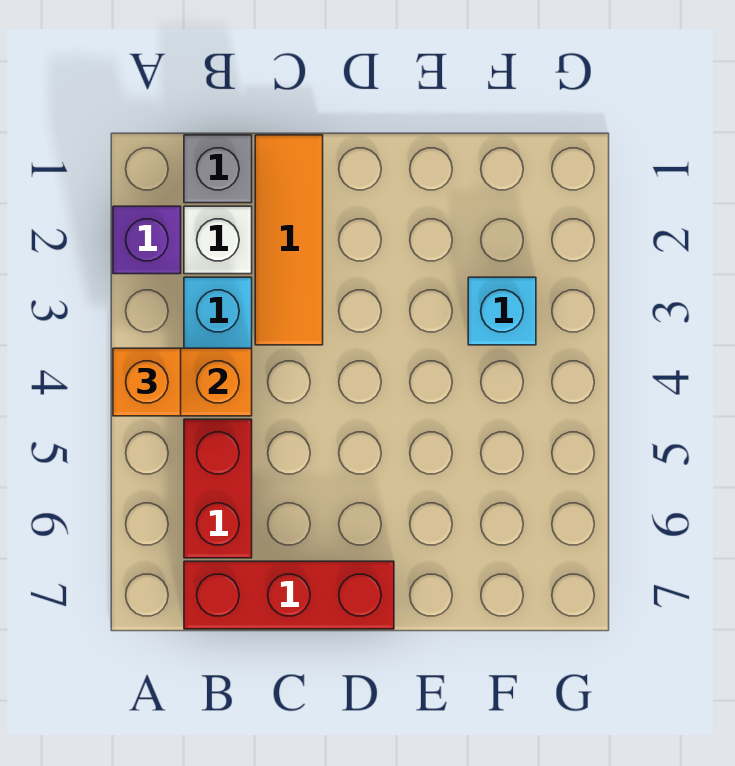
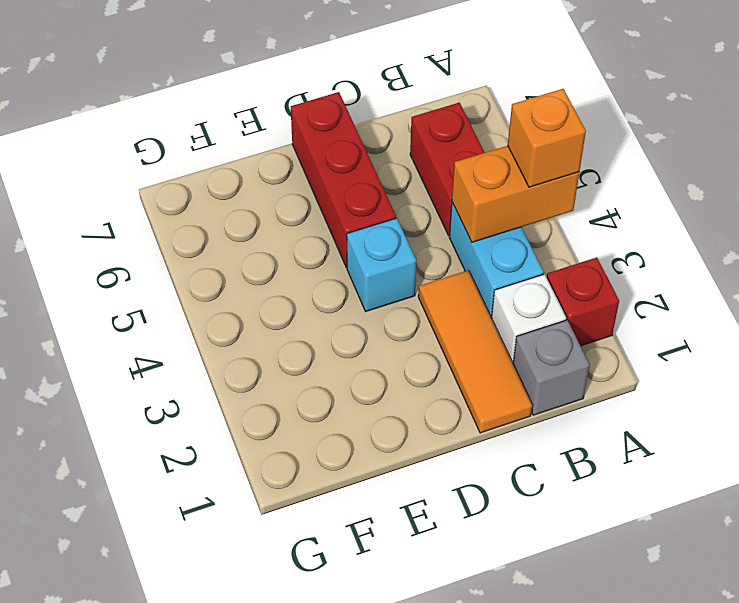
purple 1x1 brick [113,206,181,274] -> red 1x1 brick [547,258,619,346]
red 1x3 brick [184,561,394,629] -> red 1x3 brick turned to [291,92,396,268]
cyan 1x1 brick [468,277,536,345] -> cyan 1x1 brick moved to [347,218,416,311]

